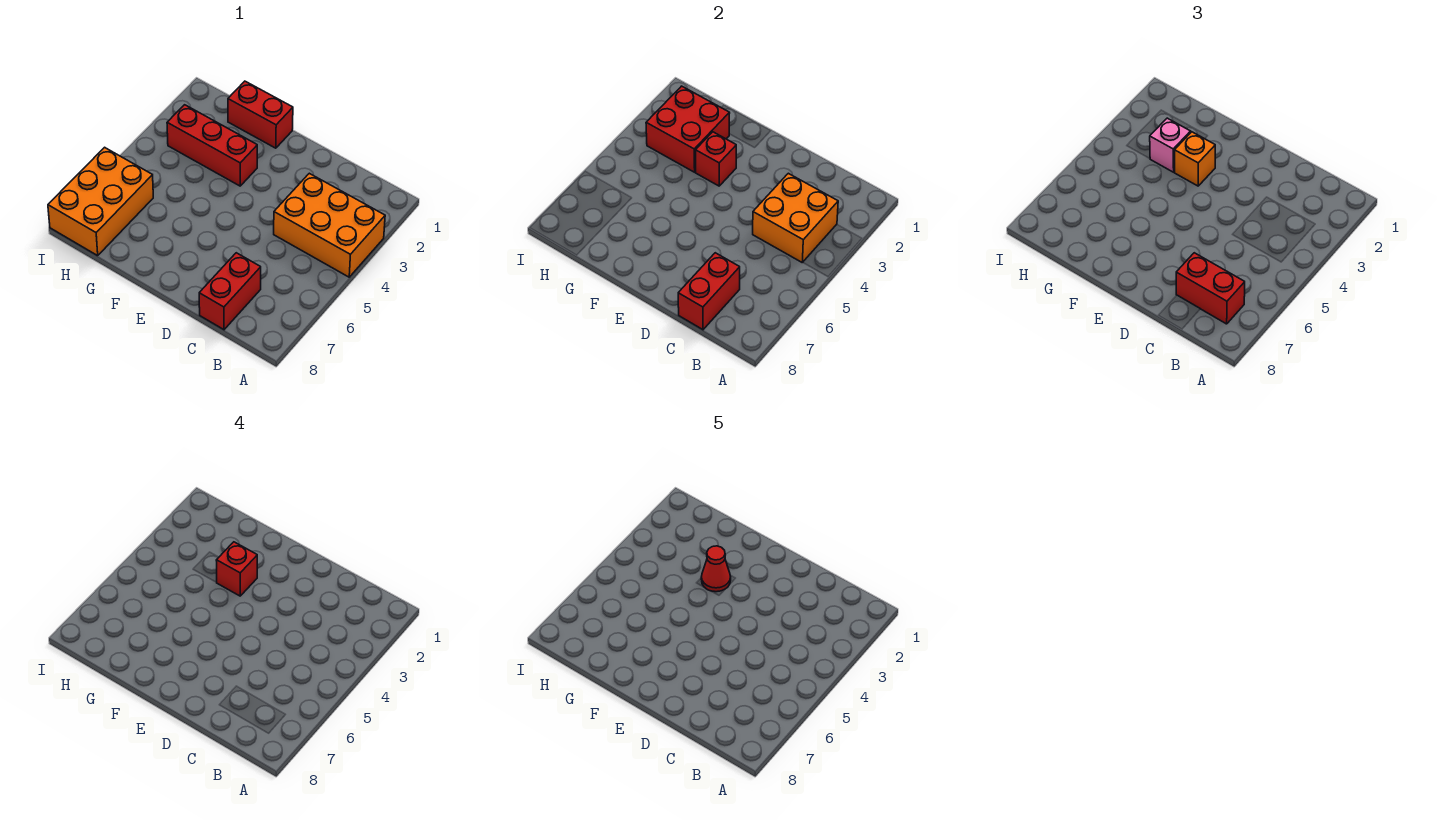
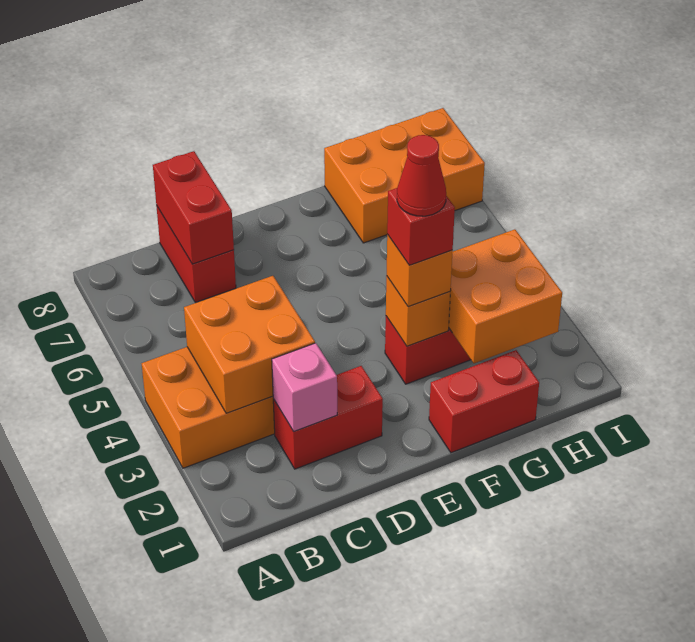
red 1x2 brick [1176,253,1245,324] -> red 1x2 brick moved to [273,366,383,469]
red 1x1 brick [695,132,736,186] -> orange 1x1 brick [386,276,450,346]
red 2x2 brick [646,86,730,172] -> orange 2x2 brick [449,229,562,363]
pink 1x1 brick [1150,118,1191,172] -> pink 1x1 brick moved to [272,343,337,431]
orange 2x3 brick [48,147,153,256] -> orange 2x3 brick turned to [324,108,485,243]

